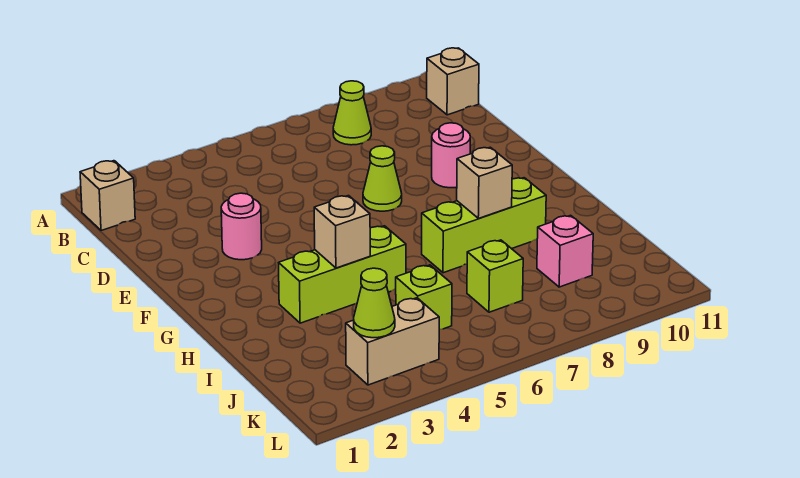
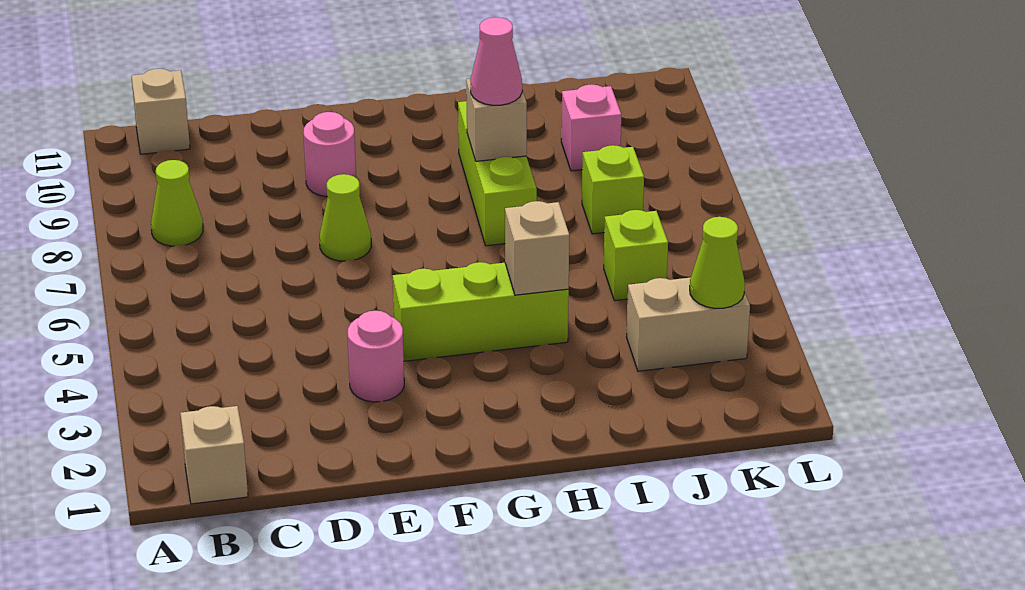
lime 1x3 brick [279,226,406,323] -> lime 1x3 brick turned to [393,262,569,361]
none -> pink 1x1 cone [470,17,522,105]
tan 1x2 brick [346,298,439,385] -> tan 1x2 brick turned to [627,277,750,371]

